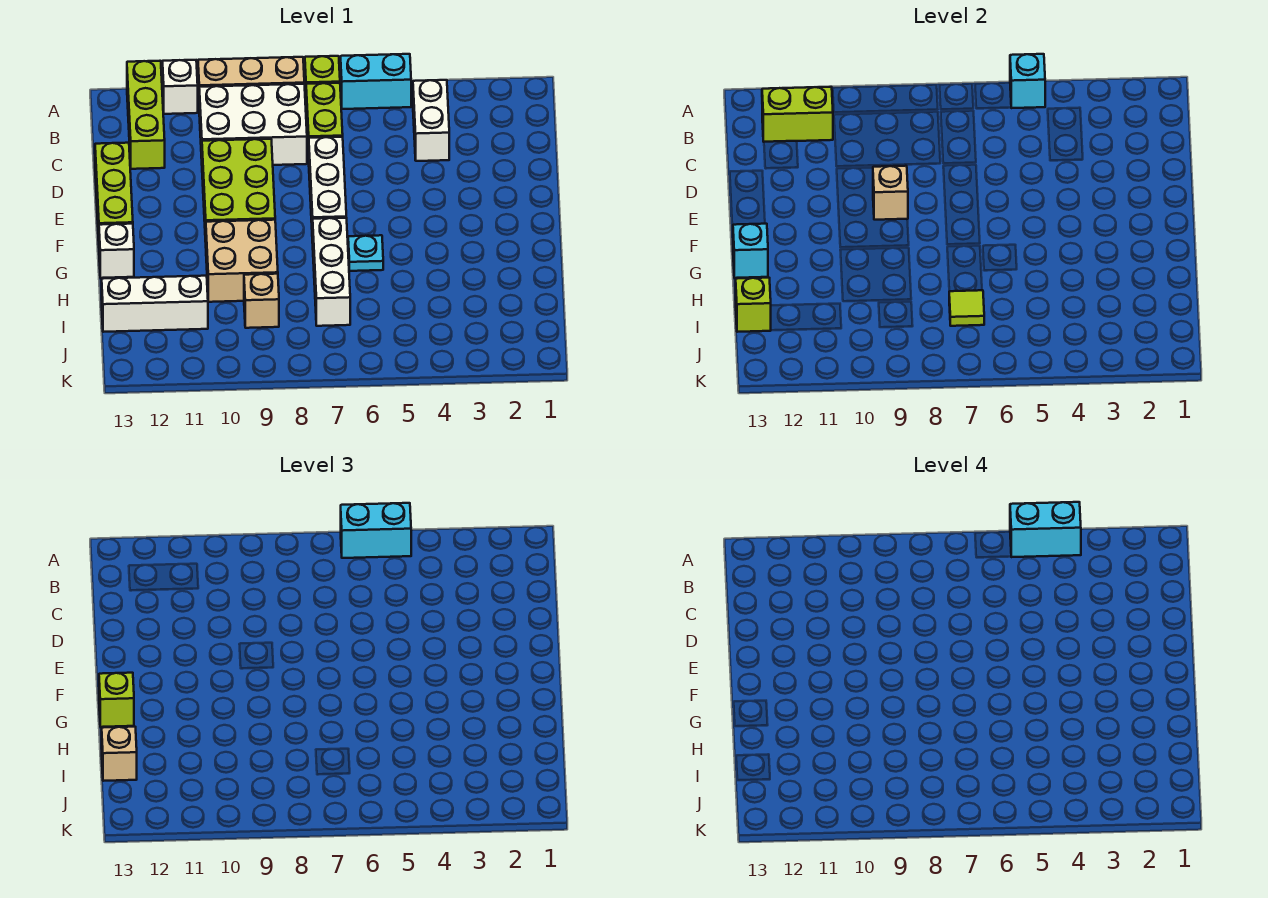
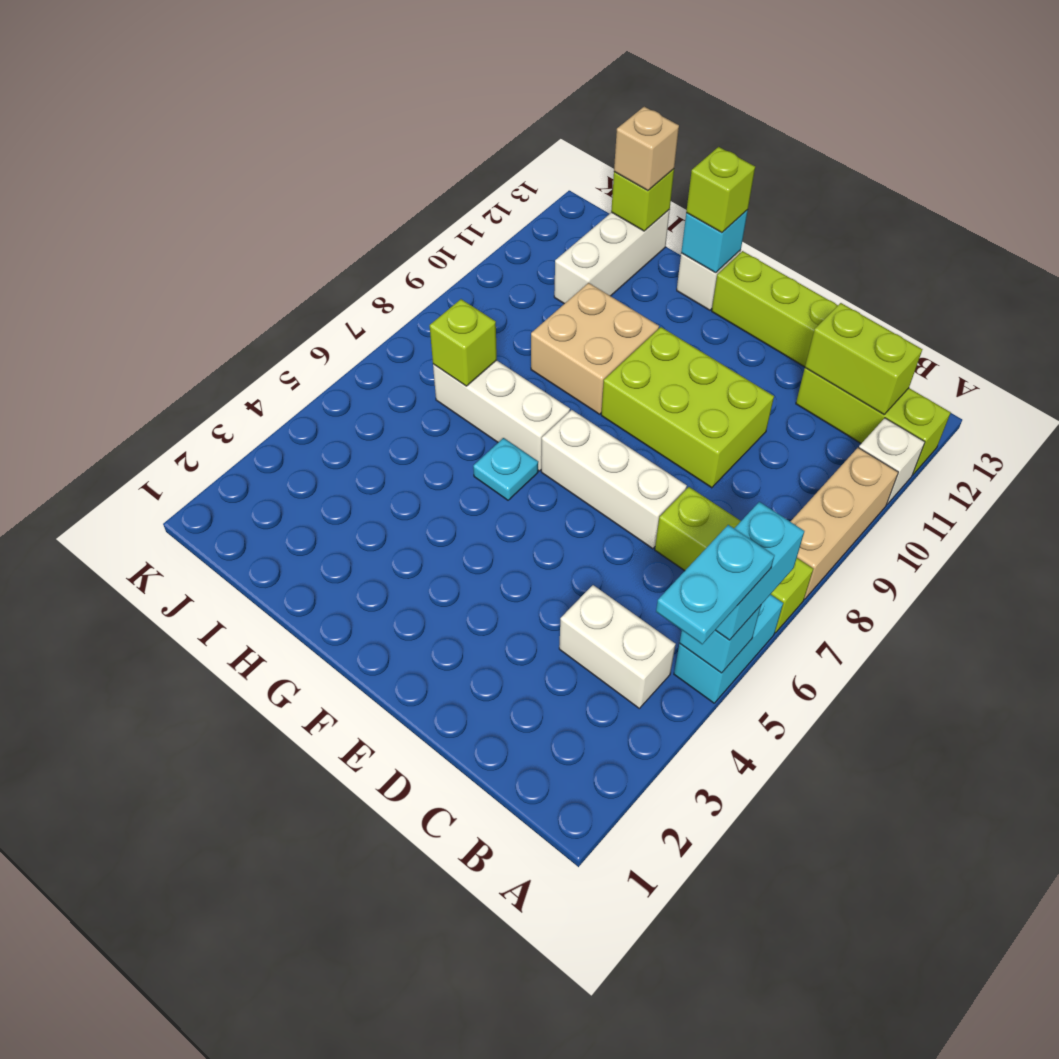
cyan 1x2 brick [1010,502,1081,557] -> cyan 1x2 plate [656,525,775,644]
white 2x3 brick [199,84,307,165] -> none
lime 1x2 brick [762,87,833,142] -> lime 1x2 brick turned to [805,303,922,414]
tan 1x1 brick [873,166,908,220] -> none
lime 1x1 tile [949,290,984,326] -> lime 1x1 brick [430,299,497,386]
tan 1x1 brick [244,274,279,328] -> none

